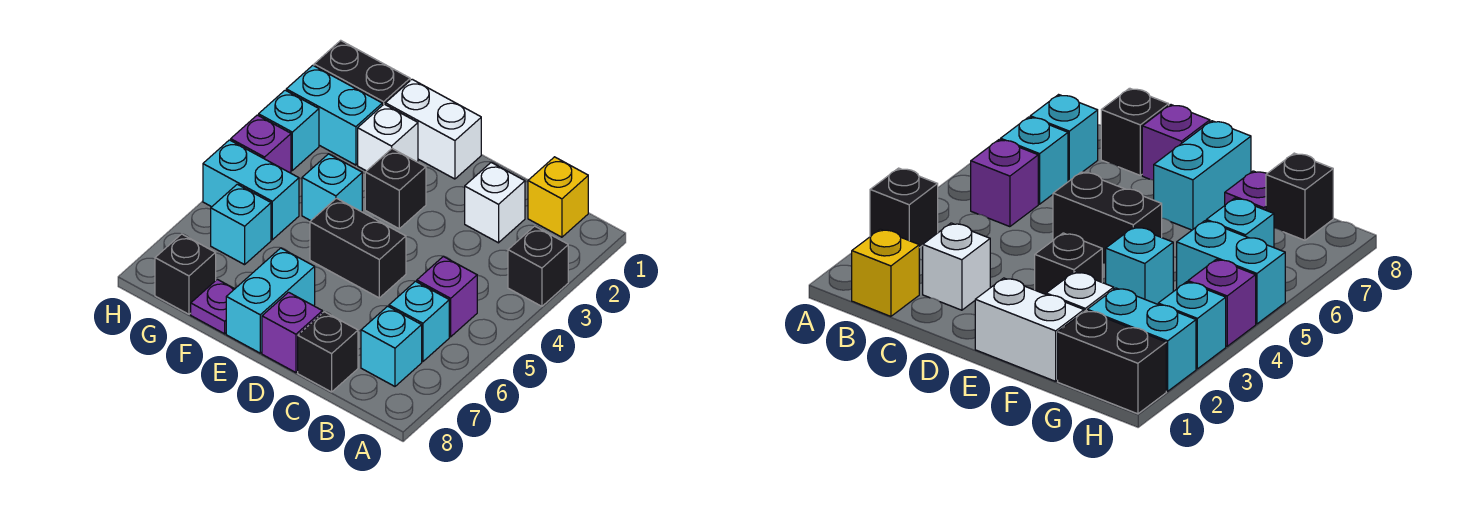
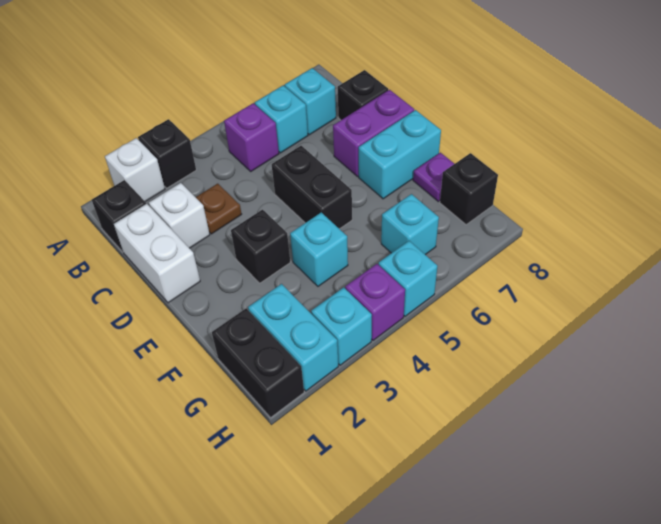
yellow 1x1 brick [528,157,588,237] -> black 1x1 brick [92,180,146,252]
none -> brown 1x1 plate [196,184,242,234]
purple 1x1 brick [262,292,322,373] -> purple 1x2 brick [333,90,414,177]
white 1x2 brick [385,79,481,179] -> white 1x2 brick moved to [114,204,200,303]
white 1x1 brick [358,104,418,171] -> white 1x1 brick moved to [105,138,165,201]
cyan 1x2 brick [203,140,299,240] -> cyan 1x1 brick [379,241,437,316]

